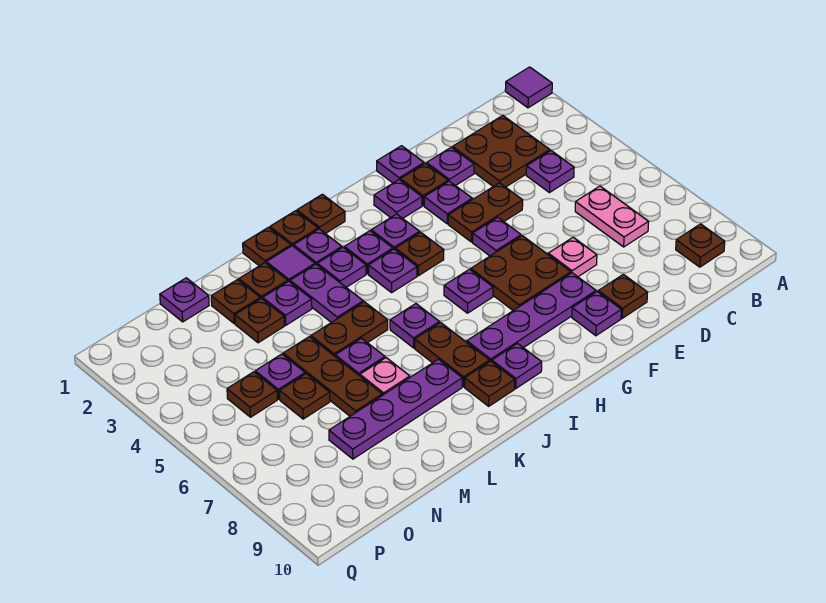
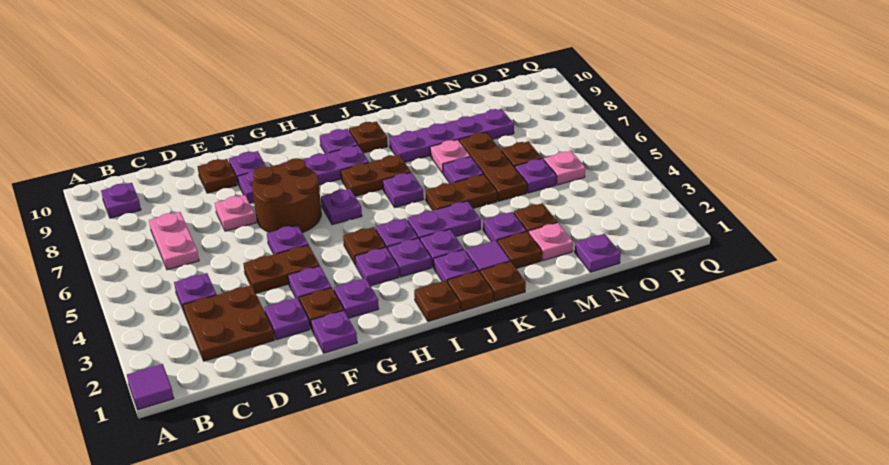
brown 1x1 plate [676,224,725,267] -> purple 1x1 plate [101,183,141,218]
brown 2x2 plate [471,236,571,311] -> brown 2x2 round brick [252,158,321,233]
brown 1x2 plate [415,323,489,387] -> brown 1x2 plate turned to [341,155,411,196]
purple 1x2 plate [290,264,363,322] -> purple 1x2 plate turned to [407,201,481,239]
brown 1x1 plate [211,280,260,323] -> pink 1x1 plate [529,223,573,261]
brown 1x1 plate [227,372,277,417] -> pink 1x1 plate [544,151,586,185]

